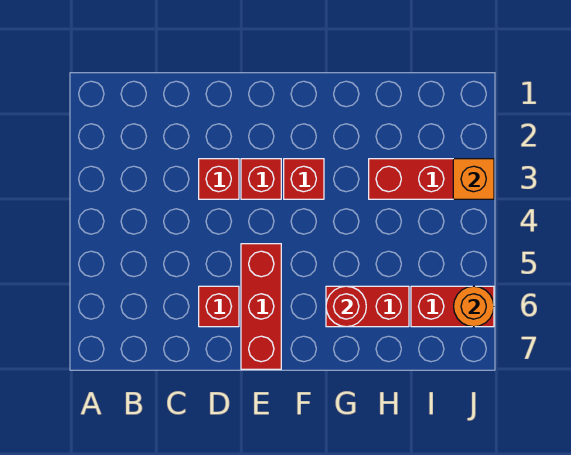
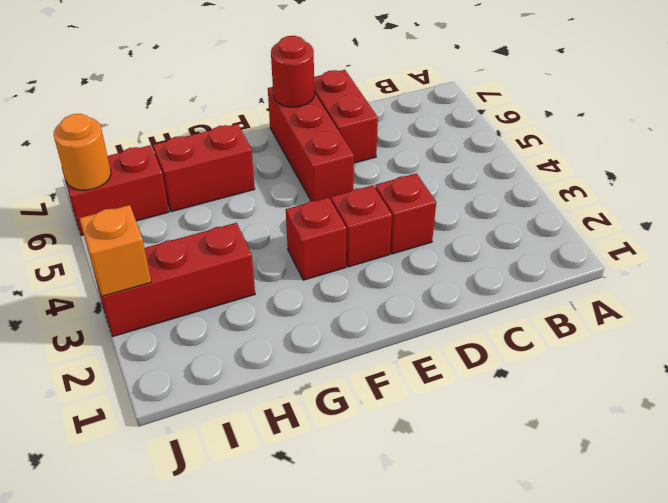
red 1x1 brick [199,286,239,327] -> red 1x2 brick [314,70,378,163]
red 1x1 round brick [326,286,366,327] -> red 1x1 round brick moved to [271,36,314,107]

